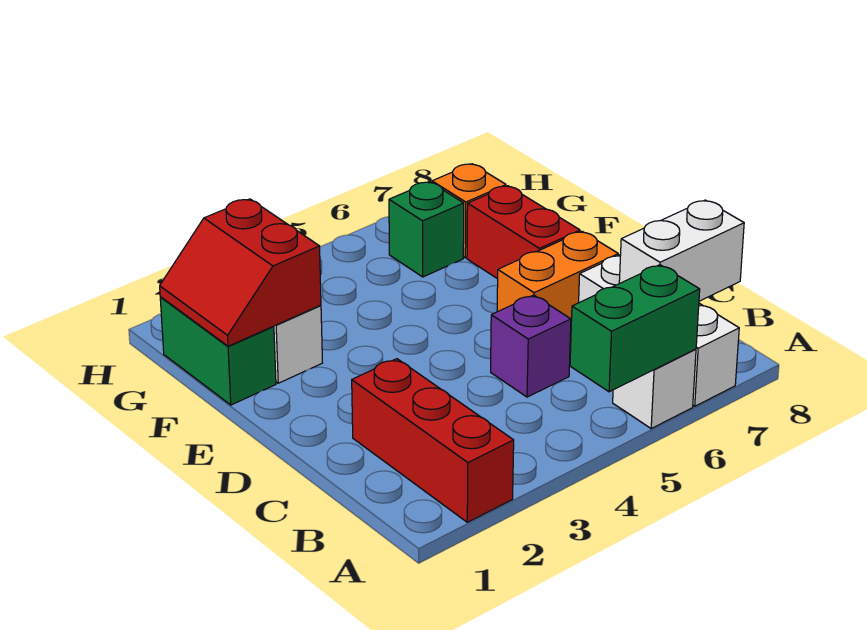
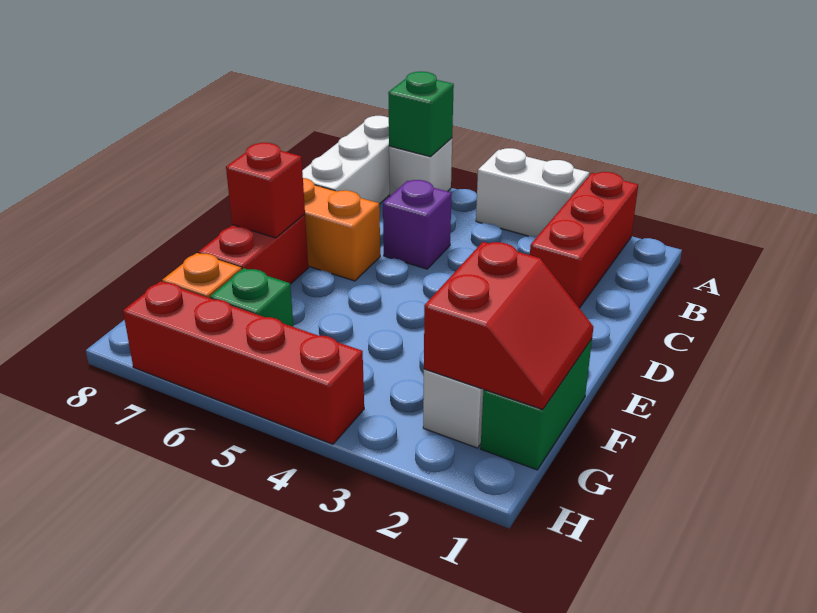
green 1x2 brick [570,265,700,392] -> green 1x1 brick [388,72,454,157]
white 1x2 brick [619,200,744,301] -> white 1x2 brick moved to [476,148,589,237]
none -> red 1x1 brick [226,143,305,238]
none -> red 1x4 brick [123,281,364,444]

